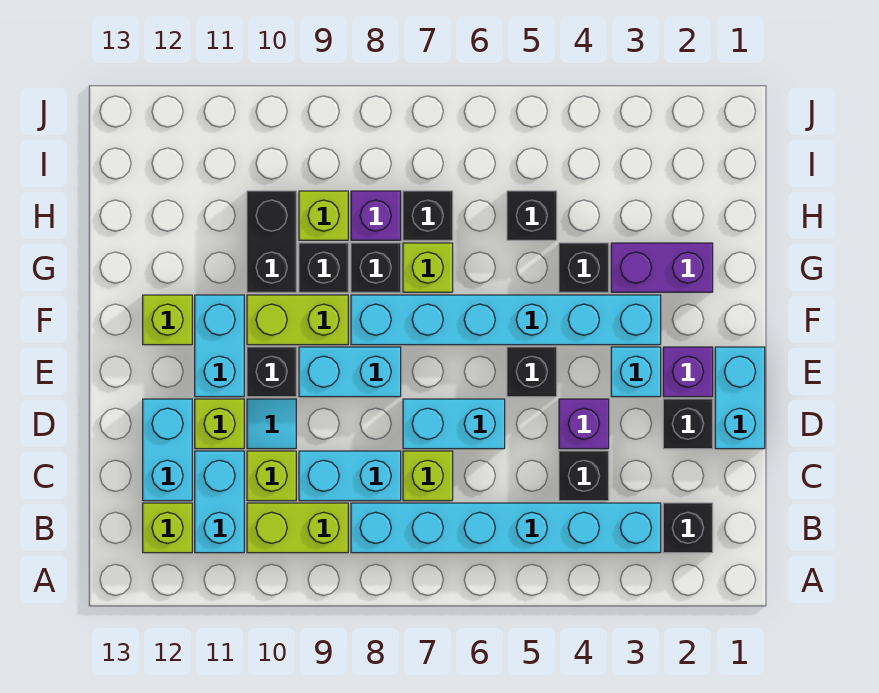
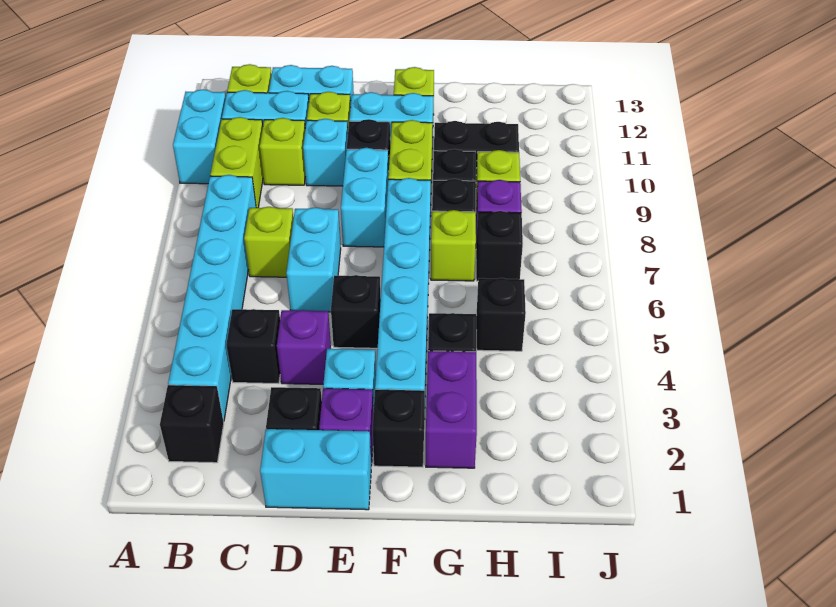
cyan 1x2 brick [299,451,401,501] -> cyan 1x2 brick moved to [173,89,226,184]
cyan 1x1 tile [247,399,296,449] -> cyan 1x1 brick [303,119,348,186]
none -> black 1x1 brick [372,389,424,467]

